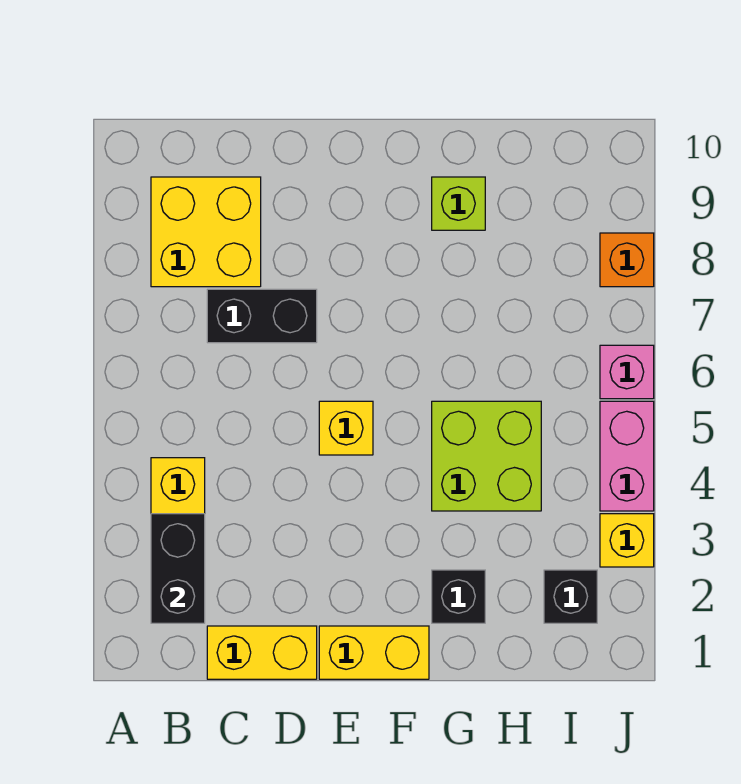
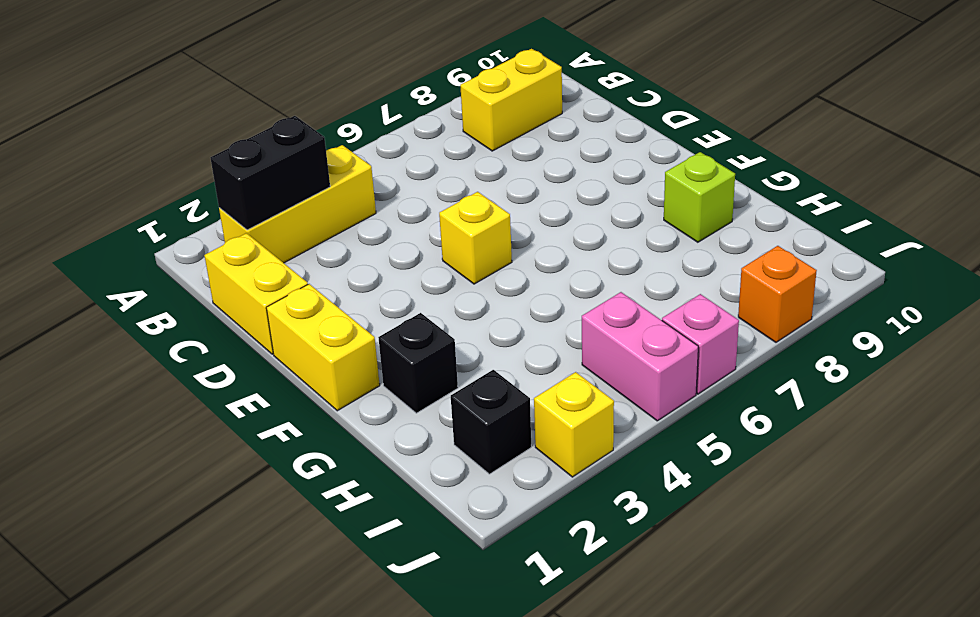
yellow 2x2 brick [151,177,261,287] -> yellow 1x2 brick [460,49,562,151]
black 1x2 brick [207,289,317,343] -> none
lime 2x2 brick [432,401,541,511] -> none
pink 1x2 brick [600,401,654,511] -> pink 1x2 brick turned to [582,292,698,421]

